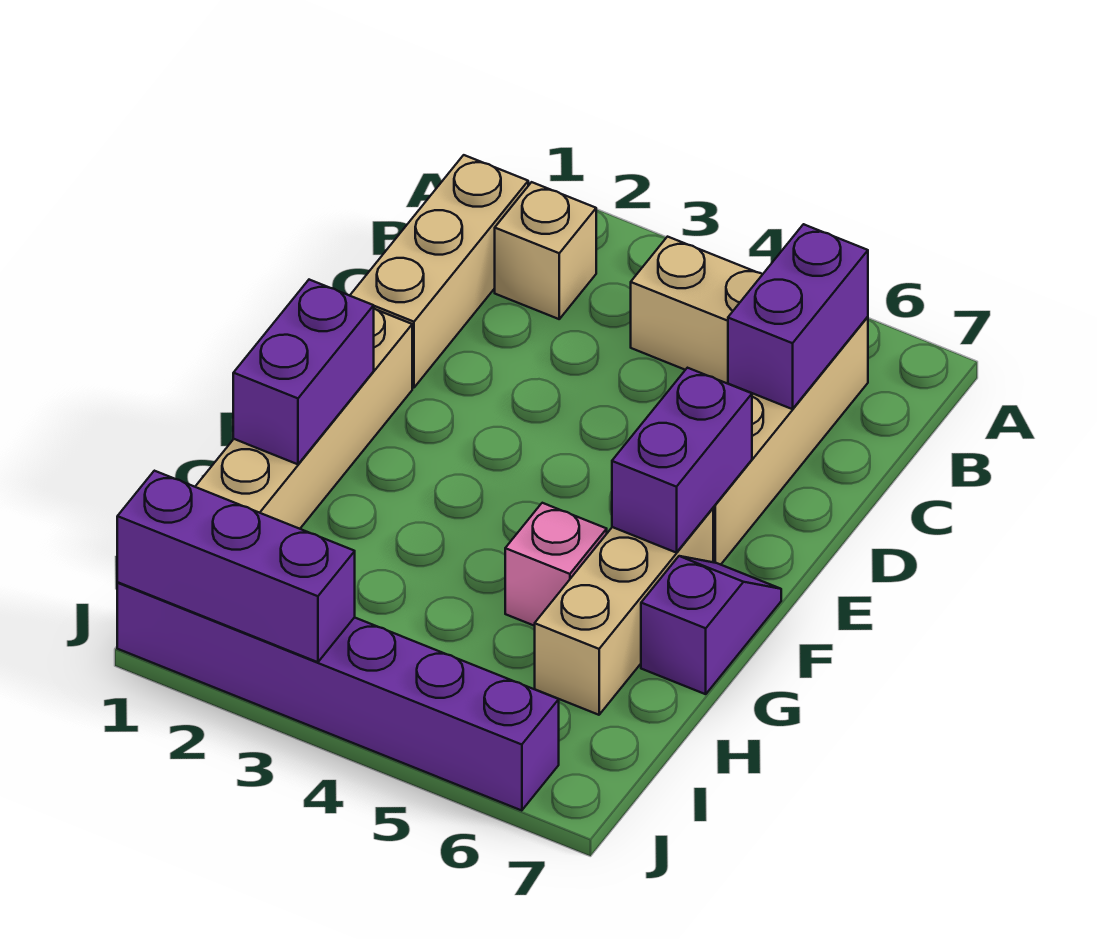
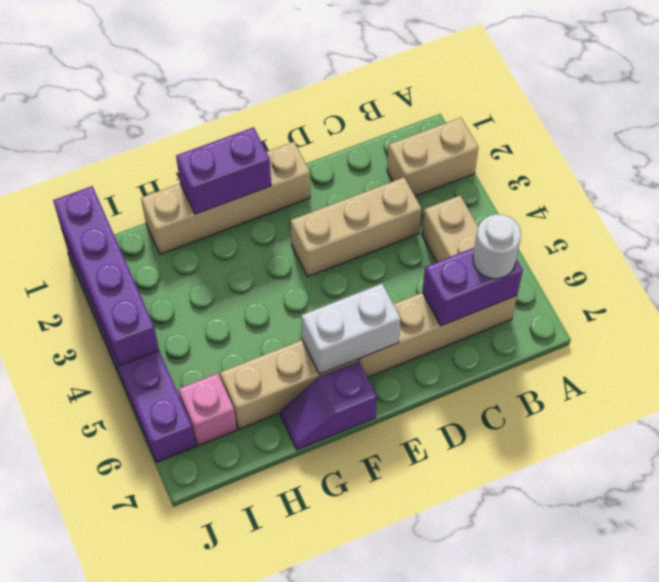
tan 1x3 brick [350,155,528,388] -> tan 1x3 brick moved to [291,177,421,277]
tan 1x1 brick [495,182,596,319] -> tan 1x2 brick [387,118,478,196]
none -> white 1x1 round brick [473,214,521,279]
purple 1x2 brick [612,368,752,553] -> white 1x2 brick [301,284,401,374]
purple 1x2 slope [641,556,781,694] -> purple 1x2 slope turned to [280,361,377,450]
pink 1x1 brick [505,503,607,626] -> pink 1x1 brick moved to [178,373,237,446]
purple 1x3 brick [117,471,355,662] -> purple 1x4 brick [53,186,159,366]

